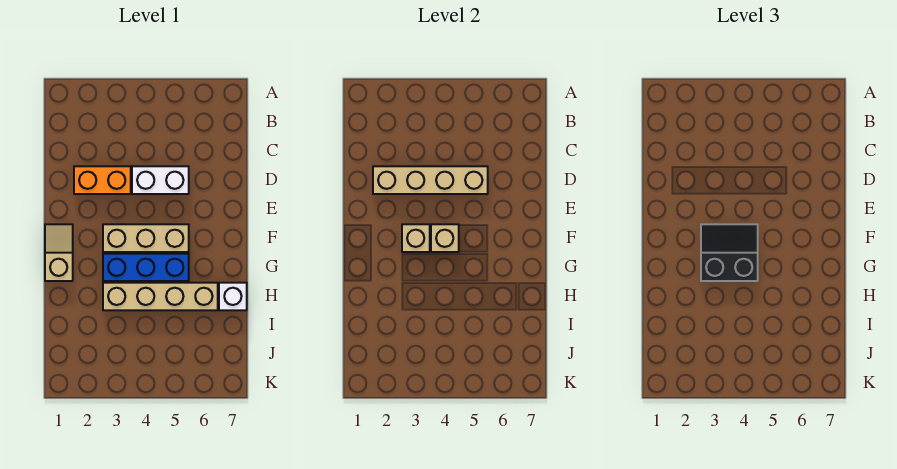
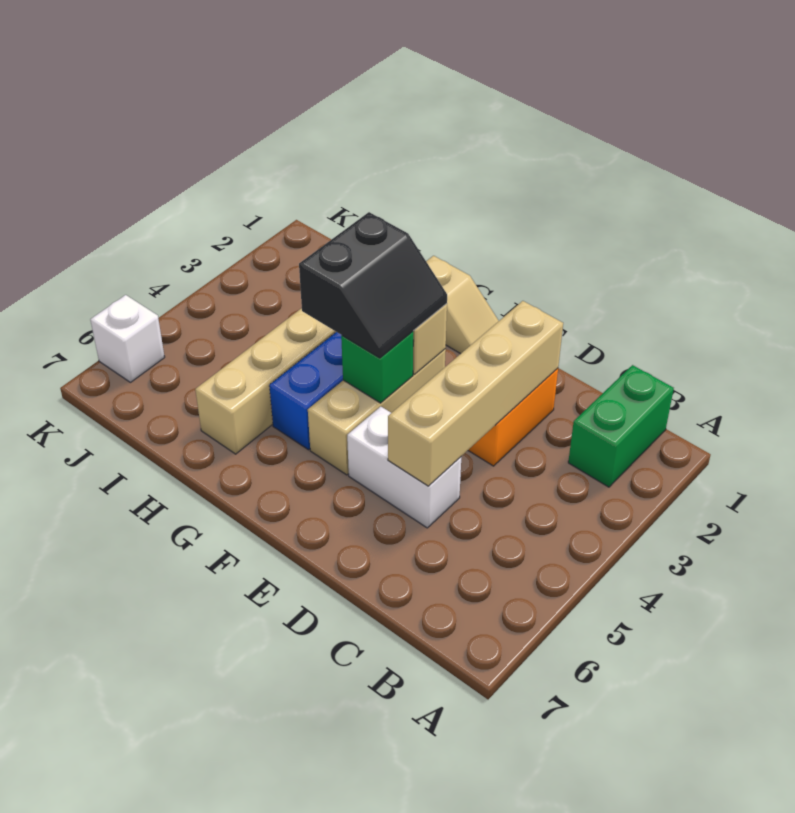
none -> green 1x2 brick [568,365,674,487]
white 1x2 brick [132,166,189,194] -> white 1x2 brick turned to [347,407,461,528]
tan 1x1 brick [431,224,459,252] -> green 1x1 brick [341,332,413,403]
white 1x1 brick [219,283,247,310] -> white 1x1 brick moved to [90,295,165,382]

